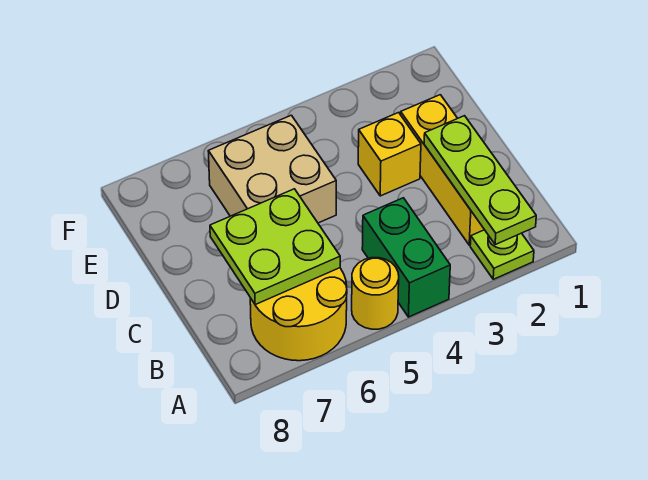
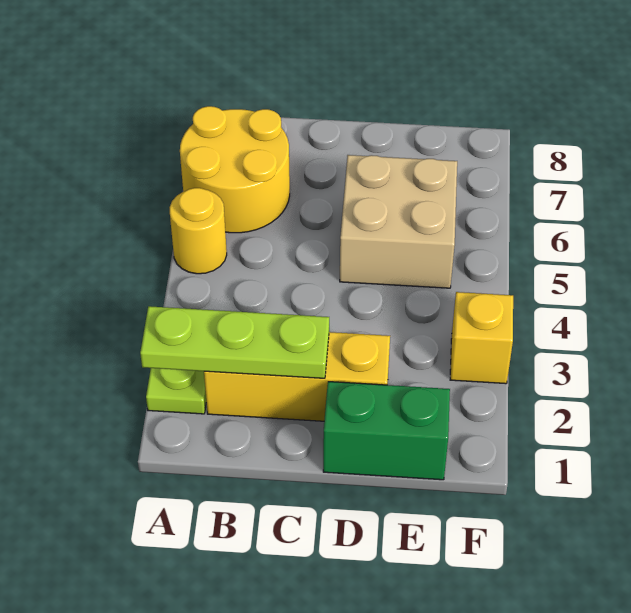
green 1x2 brick [362,198,450,317] -> green 1x2 brick moved to [323,382,450,480]
lime 2x2 plate [210,189,340,305] -> none
yellow 1x1 brick [358,113,421,196] -> yellow 1x1 brick moved to [450,292,513,384]

